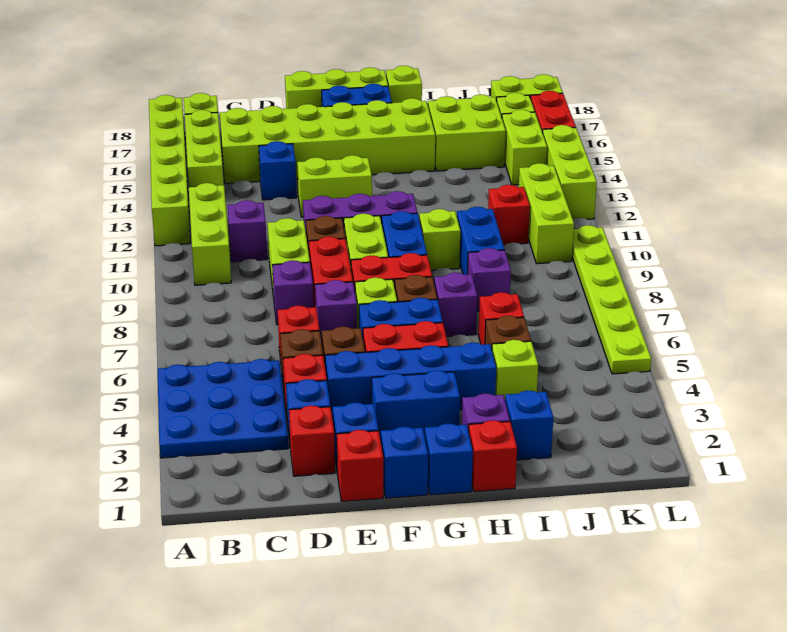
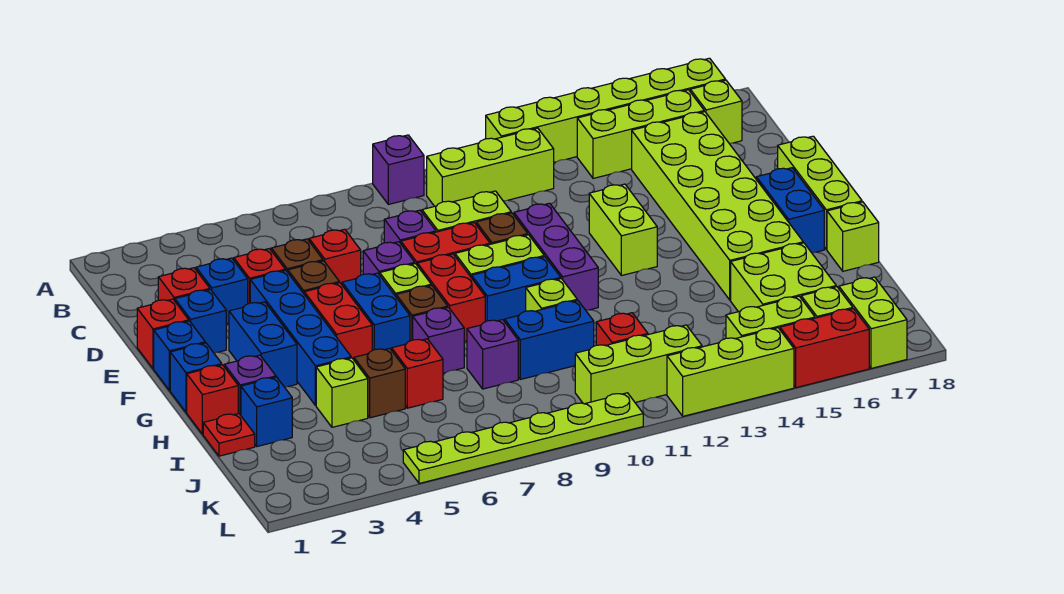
blue 3x3 plate [157,359,288,458] -> none
purple 1x1 brick [228,200,267,262] -> purple 1x1 brick moved to [373,135,424,204]
blue 1x1 brick [259,141,297,200] -> none
none -> red 1x1 plate [203,413,255,456]

